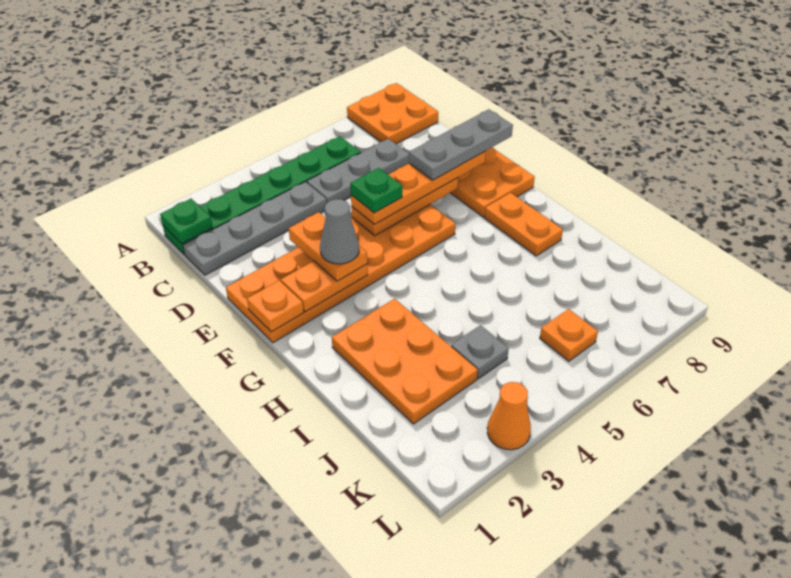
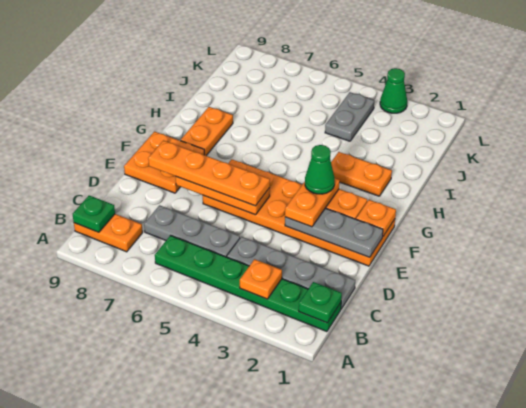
orange 2x2 plate [347,83,438,144] -> orange 1x2 plate [74,214,143,252]
green 1x1 plate [350,168,402,213] -> green 1x1 plate moved to [73,195,115,232]
grey 1x3 plate [409,109,513,180] -> grey 1x3 plate moved to [285,208,383,257]
grey 1x1 cone [320,199,359,264] -> green 1x1 cone [305,145,335,194]
orange 2x3 plate [332,299,478,424] -> orange 1x2 plate [331,152,392,196]
grey 1x1 plate [451,325,509,379] -> grey 1x2 plate [325,92,374,141]
orange 1x1 plate [540,309,598,361] -> orange 1x1 plate moved to [240,259,282,299]
orange 1x1 cone [487,382,531,450] -> green 1x1 cone [380,68,407,113]

